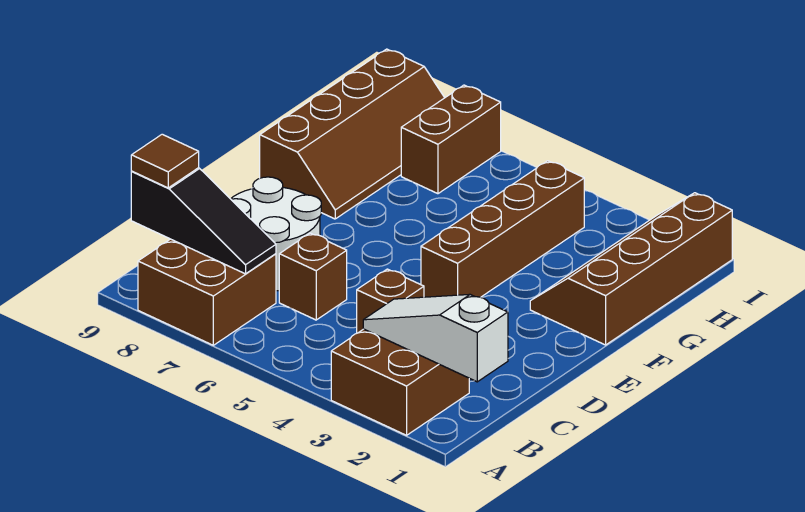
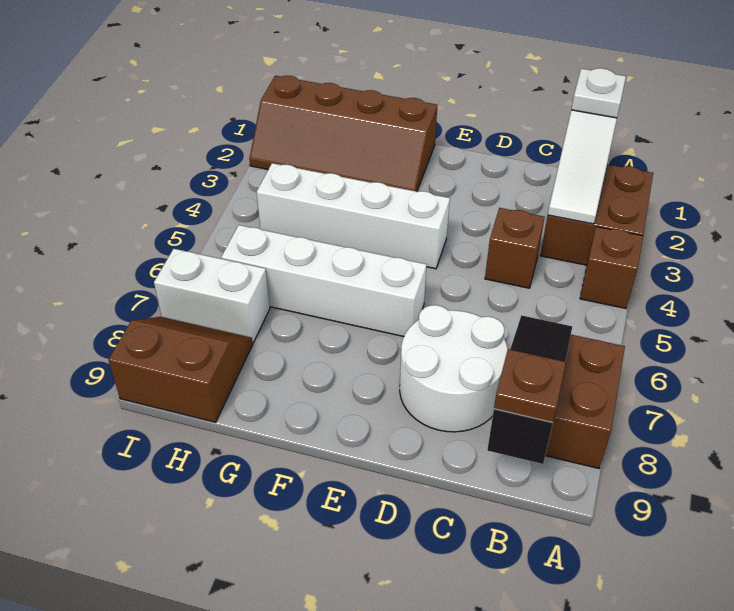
none -> white 1x1 plate [571,68,626,118]
brown 1x1 tile [131,134,199,188] -> brown 1x1 plate [494,349,566,422]
brown 1x1 brick [279,233,347,320] -> brown 1x1 brick moved to [580,227,643,309]
brown 1x4 brick [421,161,584,297] -> white 1x4 brick [257,163,450,269]
none -> white 1x4 brick [221,225,427,337]
brown 2x4 slope [260,49,444,219] -> brown 2x2 slope [108,317,253,422]
brown 1x2 brick [401,85,501,194] -> white 1x2 brick [154,249,270,343]

